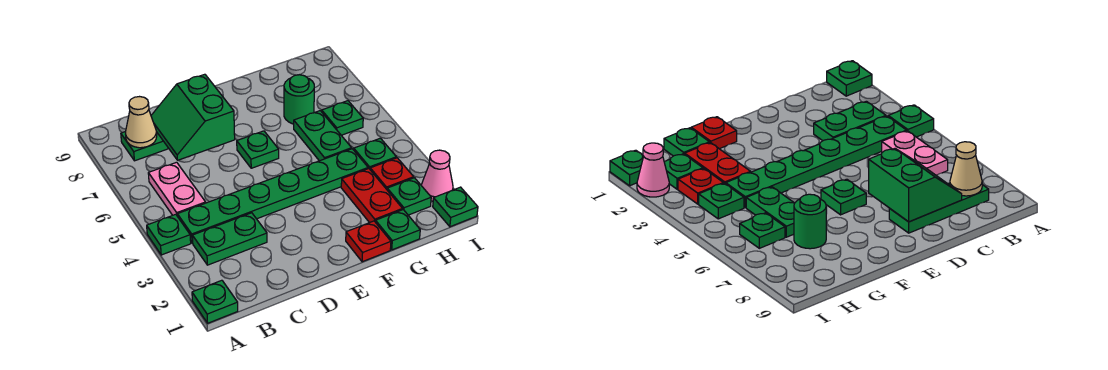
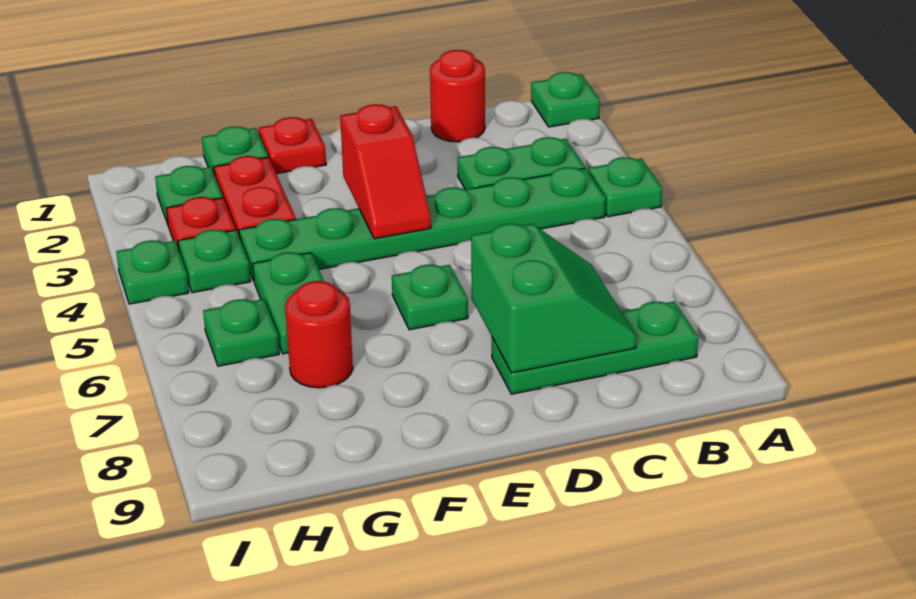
pink 1x2 plate [148,162,206,215] -> none
tan 1x1 cone [126,97,157,148] -> none
none -> red 1x1 round brick [430,50,485,142]
none -> red 1x2 slope [340,104,431,239]
green 1x1 round brick [284,75,314,124] -> red 1x1 round brick [285,281,353,388]
green 1x1 plate [433,187,478,227] -> green 1x1 plate moved to [116,240,189,304]
pink 1x1 cone [421,150,453,201] -> none

